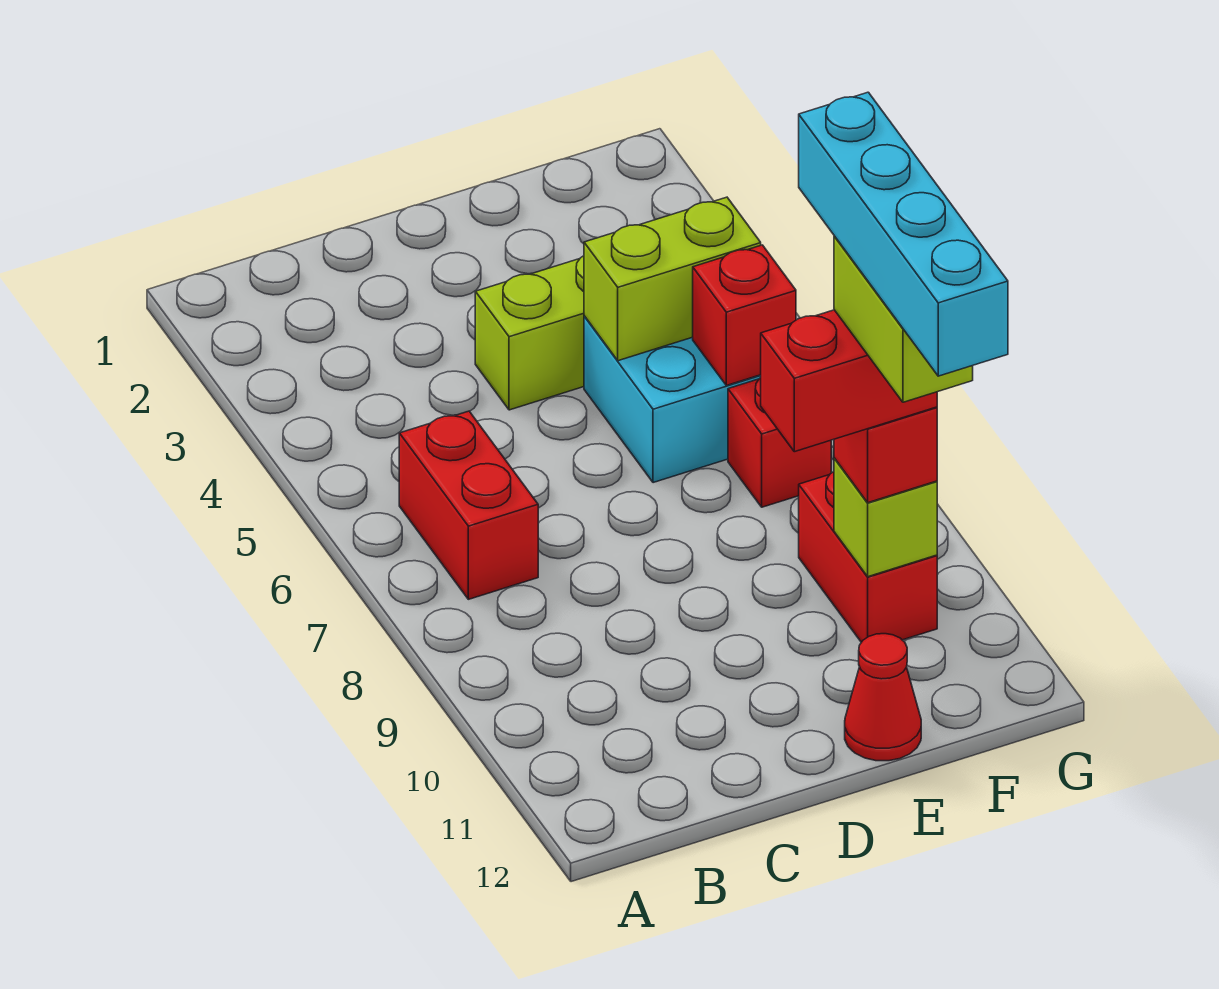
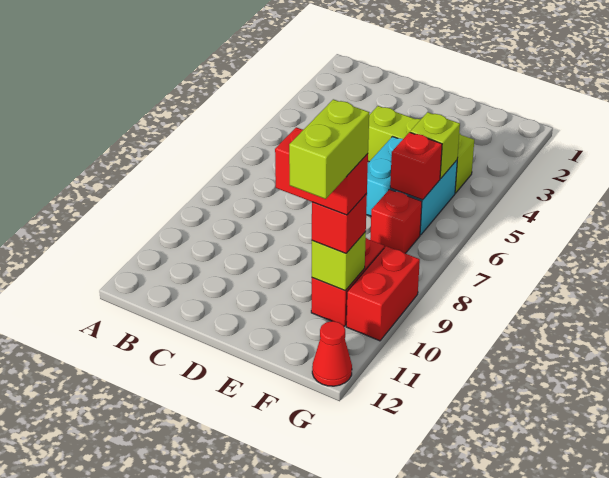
red 1x2 brick [399,411,538,599] -> red 1x2 brick moved to [346,246,420,341]
lime 1x2 brick [584,197,761,361] -> lime 1x1 brick [410,112,460,179]
red 1x1 cone [845,634,921,761] -> red 1x1 cone moved to [312,321,352,386]
cyan 1x4 brick [799,92,1008,376] -> none

